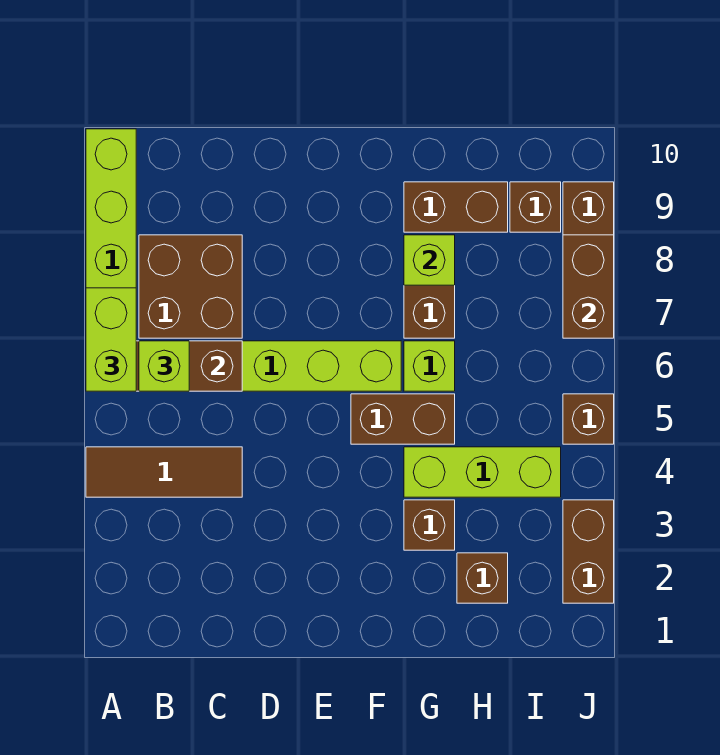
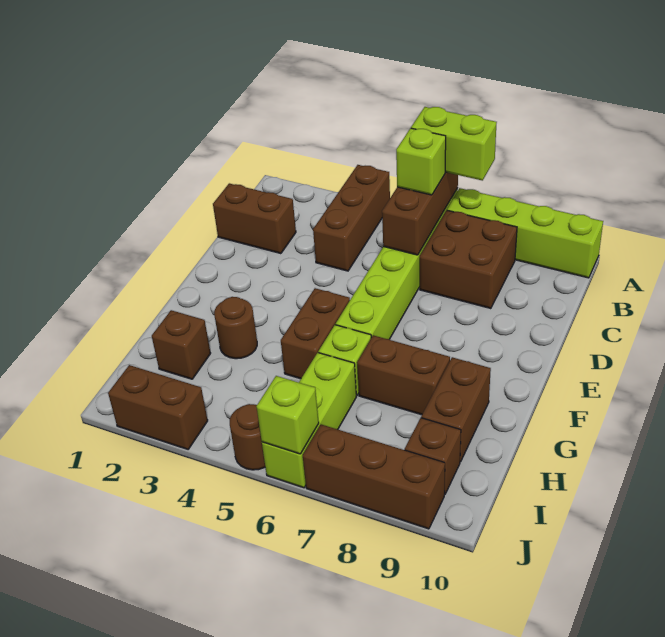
brown 1x3 tile [86,447,242,497] -> brown 1x3 brick [313,165,390,271]
brown 1x1 brick [404,500,455,550] -> brown 1x1 round brick [214,297,257,359]
lime 1x3 brick [404,447,561,497] -> lime 1x3 brick moved to [262,353,356,488]
lime 1x1 brick [404,235,455,285] -> lime 1x1 brick moved to [256,376,319,454]
brown 1x1 brick [563,394,614,444] -> brown 1x1 round brick [230,404,265,470]
brown 1x2 brick [563,235,614,338] -> brown 1x2 brick moved to [213,183,296,254]

